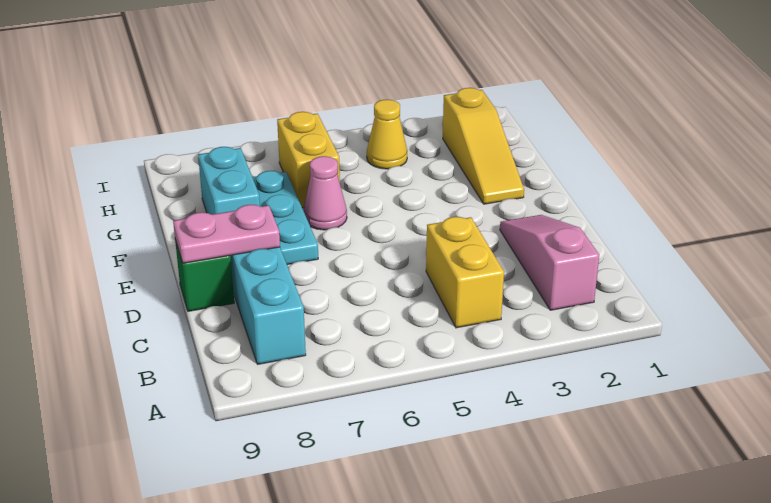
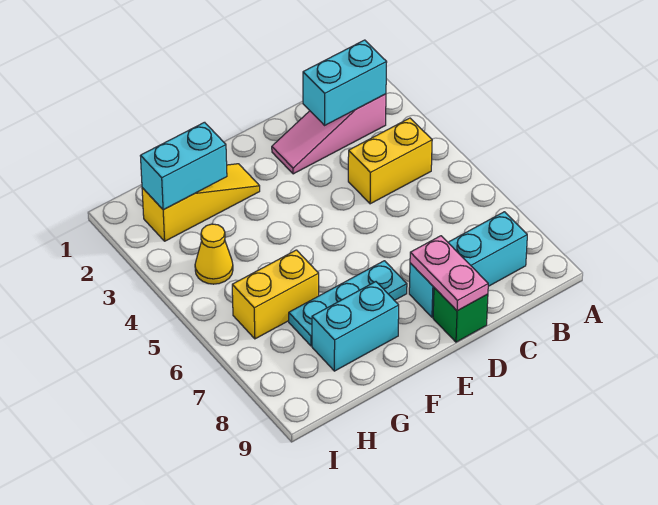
none -> cyan 1x2 brick [303,40,387,125]
pink 1x1 cone [304,156,347,230] -> none
none -> cyan 1x2 brick [141,122,227,210]

